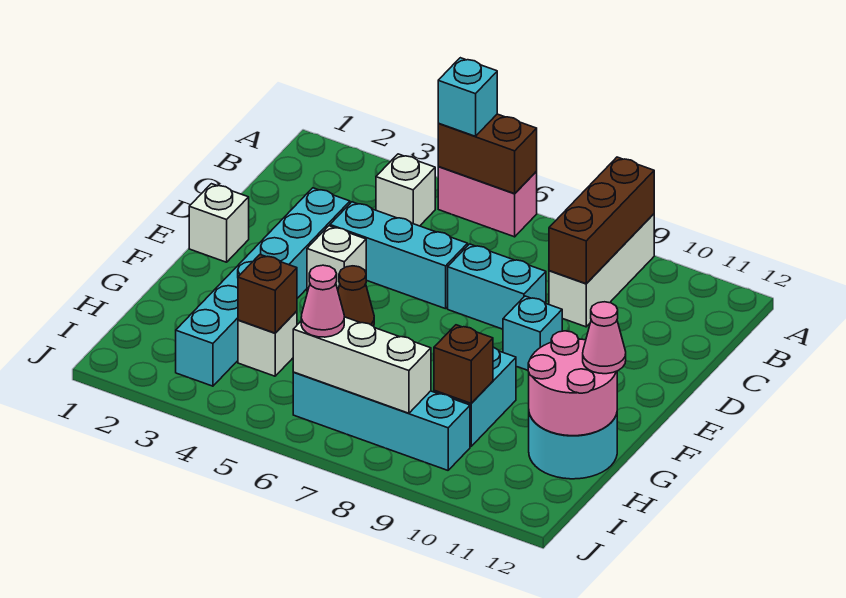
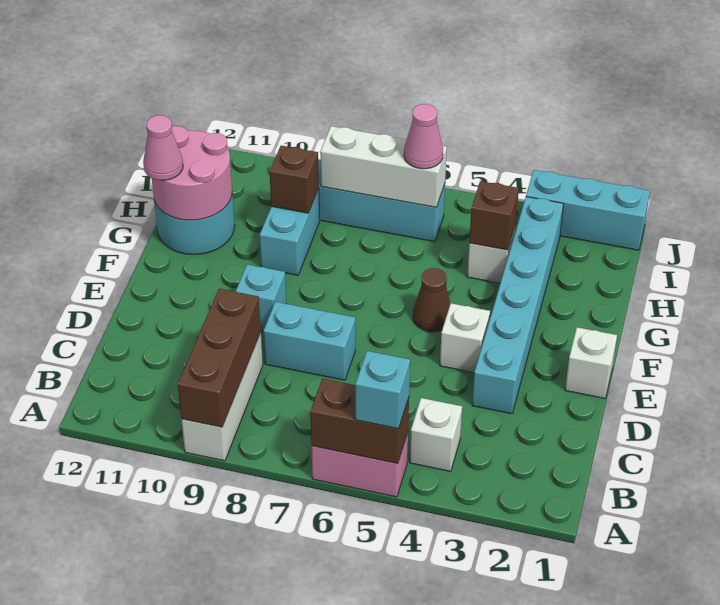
cyan 1x3 brick [330,202,468,309] -> cyan 1x3 brick moved to [526,170,650,250]

